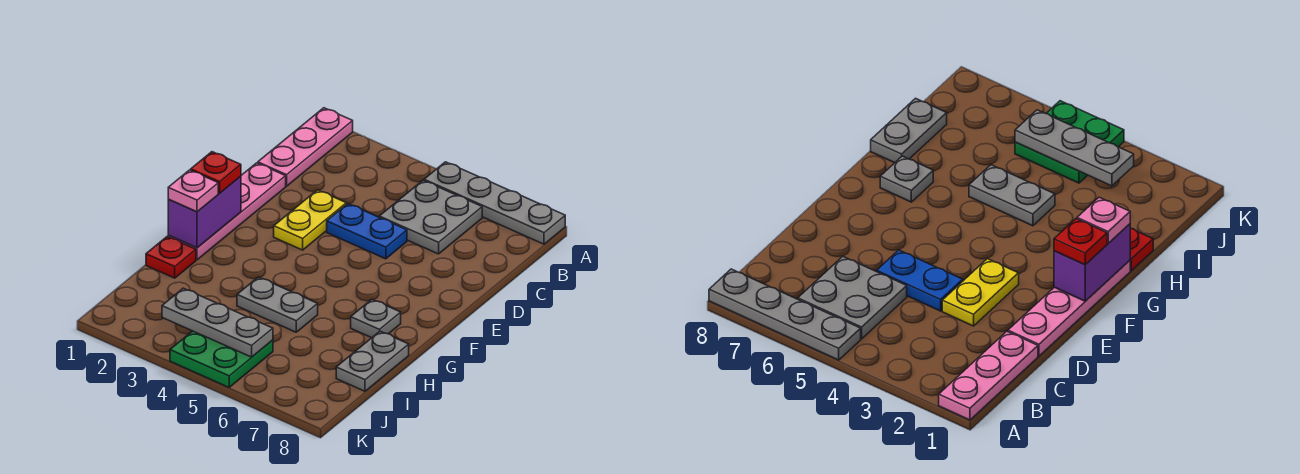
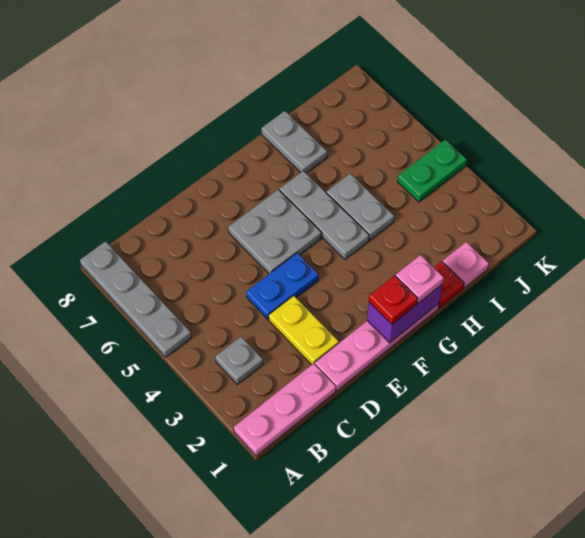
grey 2x2 plate [379,180,482,254] -> grey 2x2 plate moved to [228,190,321,274]
yellow 1x2 plate [274,190,346,250] -> yellow 1x2 plate turned to [269,296,339,365]
blue 1x2 plate [327,204,407,259] -> blue 1x2 plate turned to [246,253,318,319]
grey 1x1 plate [351,299,401,338] -> grey 1x1 plate moved to [215,337,263,384]
grey 1x2 plate [336,331,409,391] -> grey 1x2 plate turned to [261,111,327,173]
none -> pink 1x1 plate [443,242,489,288]
grey 1x3 plate [162,288,273,357] -> grey 1x3 plate moved to [279,171,369,259]
green 2x2 plate [170,331,273,387] -> green 1x2 plate [398,140,467,202]

